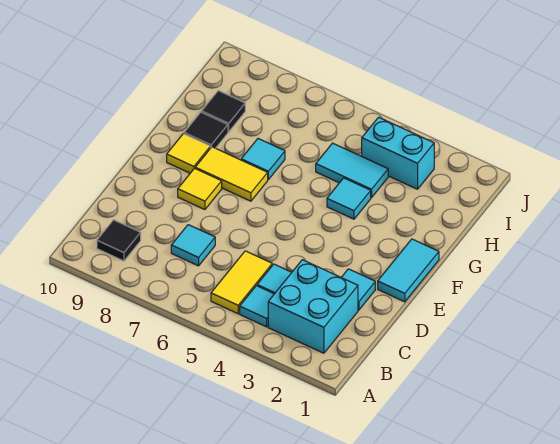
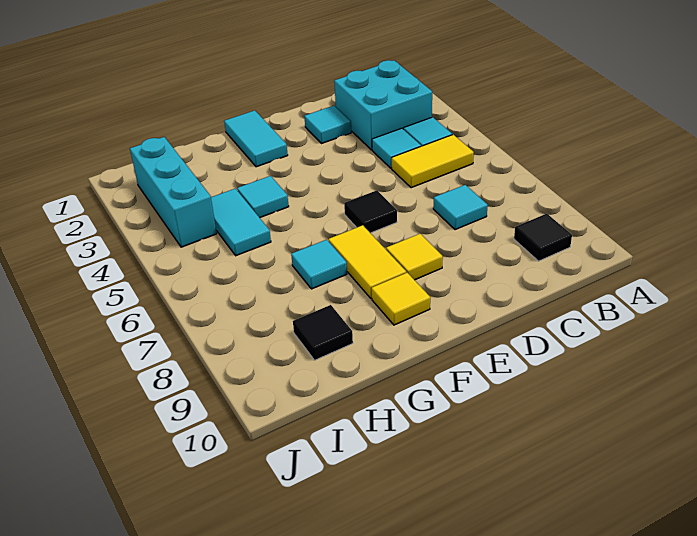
cyan 1x2 tile [378,239,439,302] -> cyan 1x2 tile turned to [224,110,288,167]
black 1x1 tile [184,112,228,148] -> black 1x1 tile moved to [344,190,397,233]
cyan 1x2 brick [362,117,434,189] -> cyan 1x3 brick [130,137,217,247]

